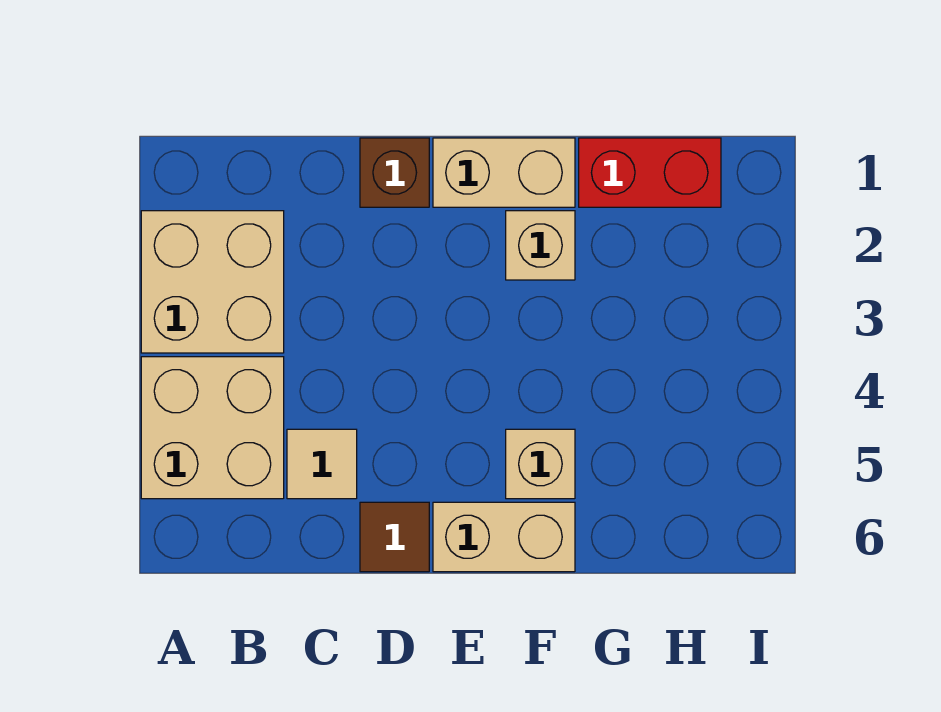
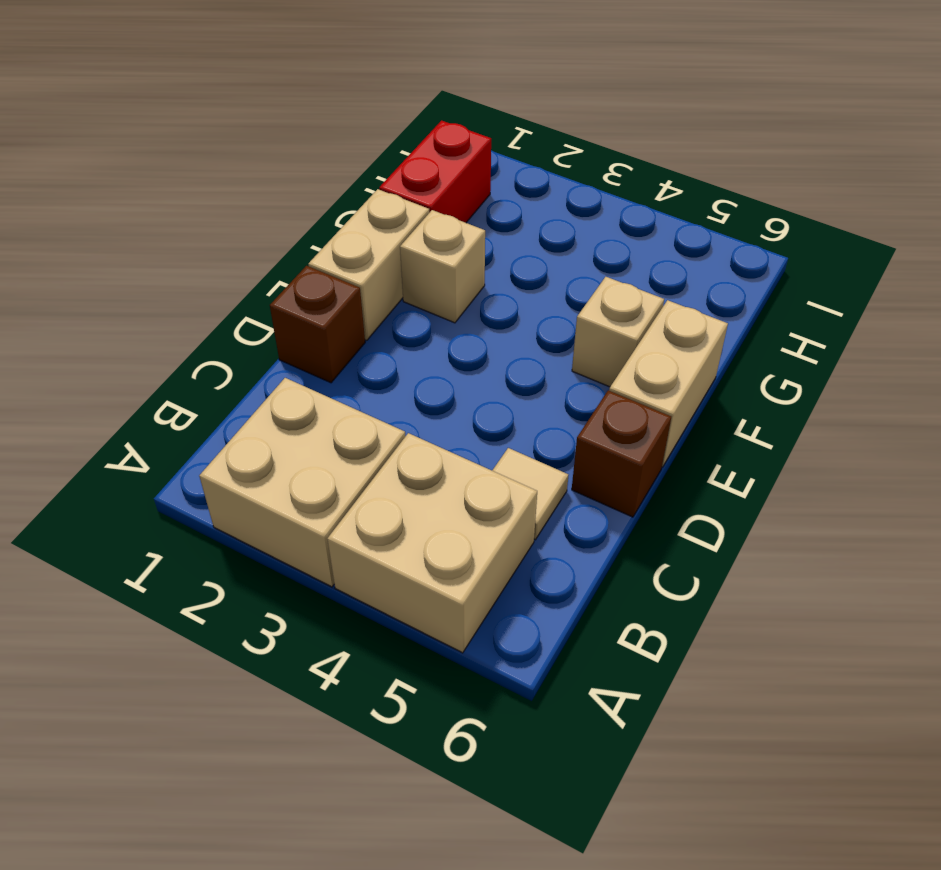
brown 1x1 tile [360,502,429,572] -> brown 1x1 brick [572,390,671,517]

